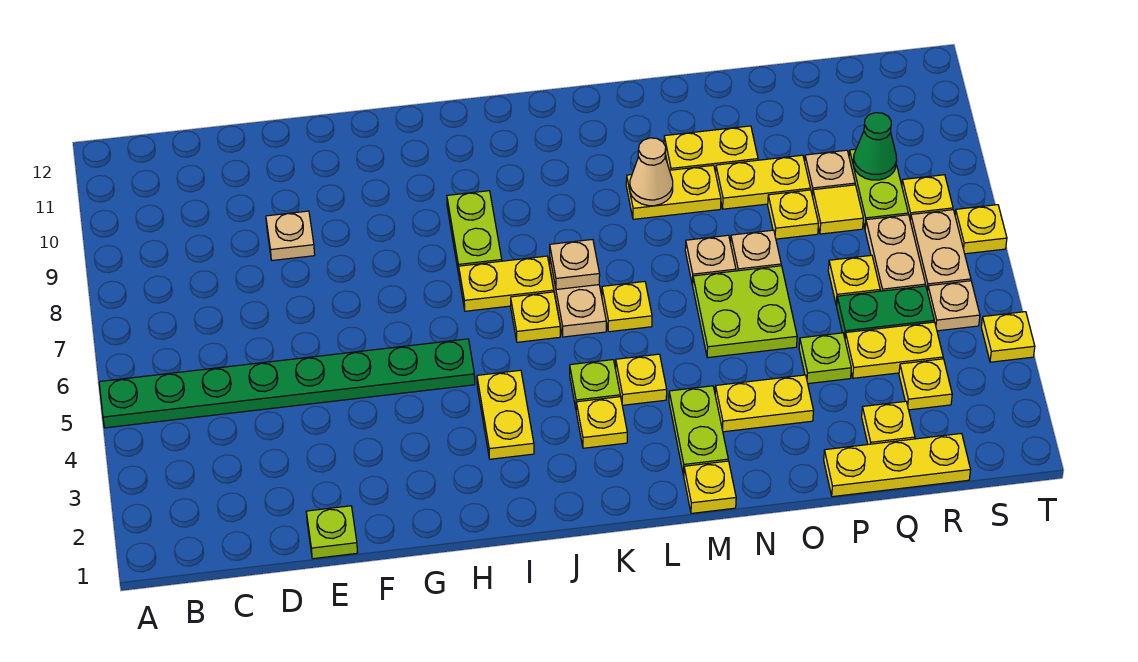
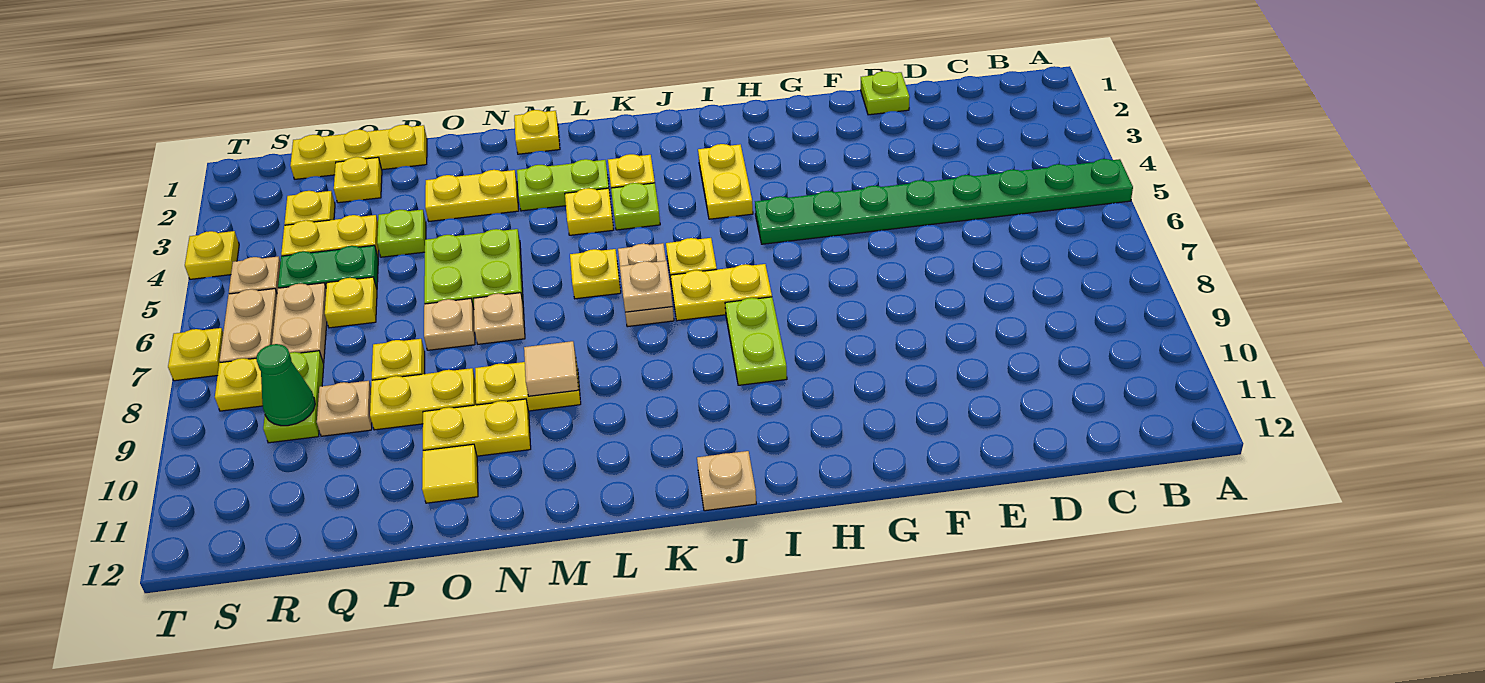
tan 1x1 plate [266,211,315,260] -> tan 1x1 plate moved to [697,451,756,511]
lime 1x2 plate [669,386,728,475] -> lime 1x2 plate turned to [517,159,609,211]
tan 1x1 cone [630,138,673,206] -> tan 1x1 tile [524,341,578,396]
yellow 1x1 tile [813,185,863,234] -> yellow 1x1 tile moved to [422,444,478,503]

